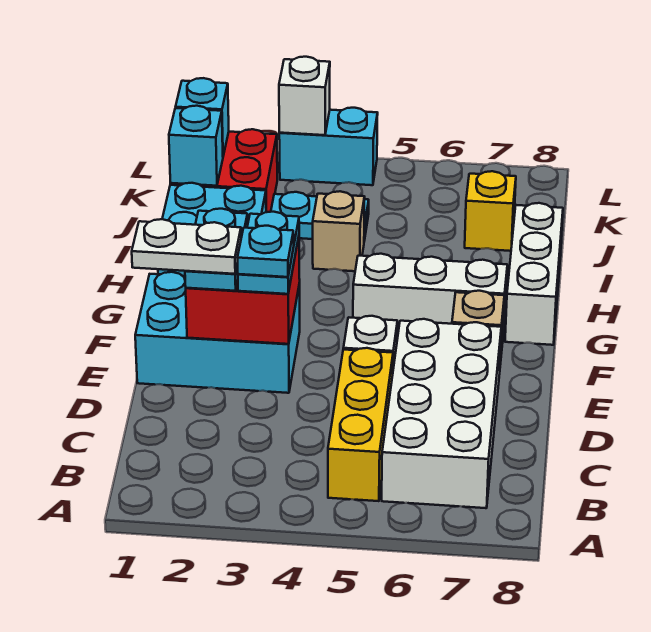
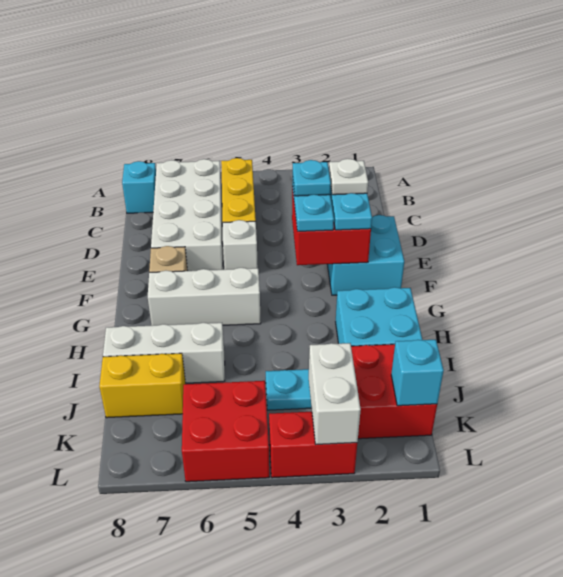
cyan 2x3 brick [135,272,300,393] -> cyan 2x2 brick [327,215,404,295]
white 1x2 plate [132,219,241,274] -> white 1x1 plate [329,159,368,195]
white 1x3 brick [505,203,563,345] -> white 1x3 brick turned to [103,323,225,383]
tan 1x1 brick [313,191,364,271] -> none
cyan 1x1 brick [169,106,223,186] -> cyan 1x1 brick moved to [122,161,156,213]
yellow 1x1 brick [465,171,516,251] -> yellow 1x2 brick [99,353,186,418]
none -> red 2x2 brick [182,381,269,482]
cyan 1x2 brick [279,108,378,185] -> red 1x2 brick [269,412,357,478]
white 1x1 brick [279,57,330,135] -> white 1x2 brick [309,343,361,445]

